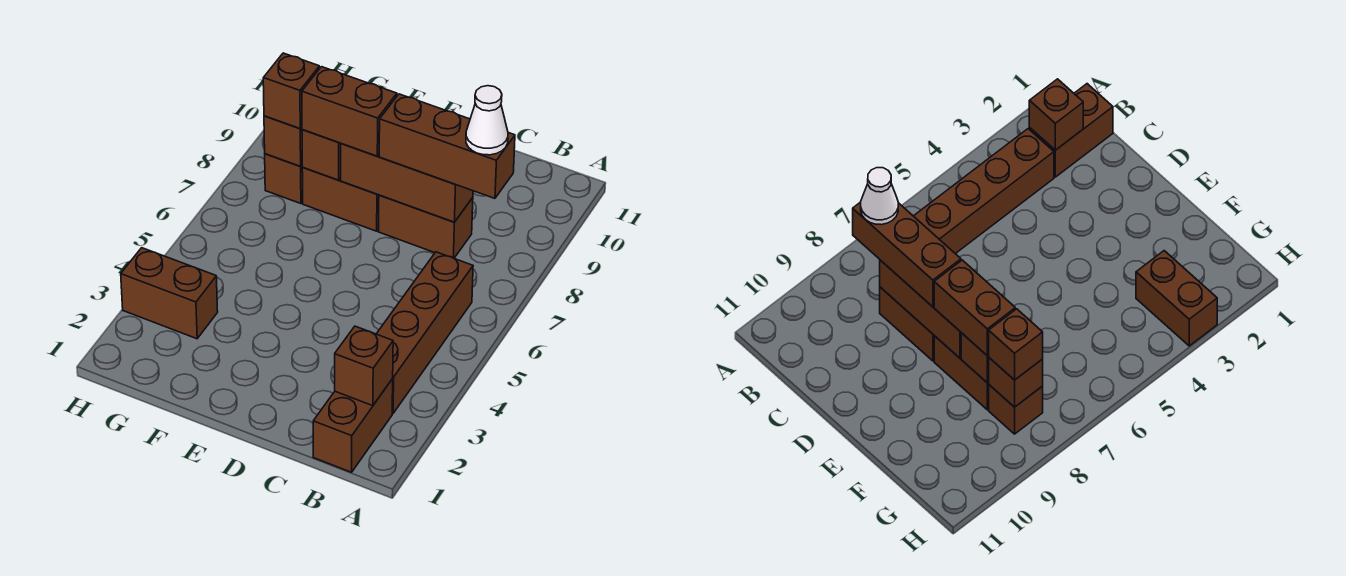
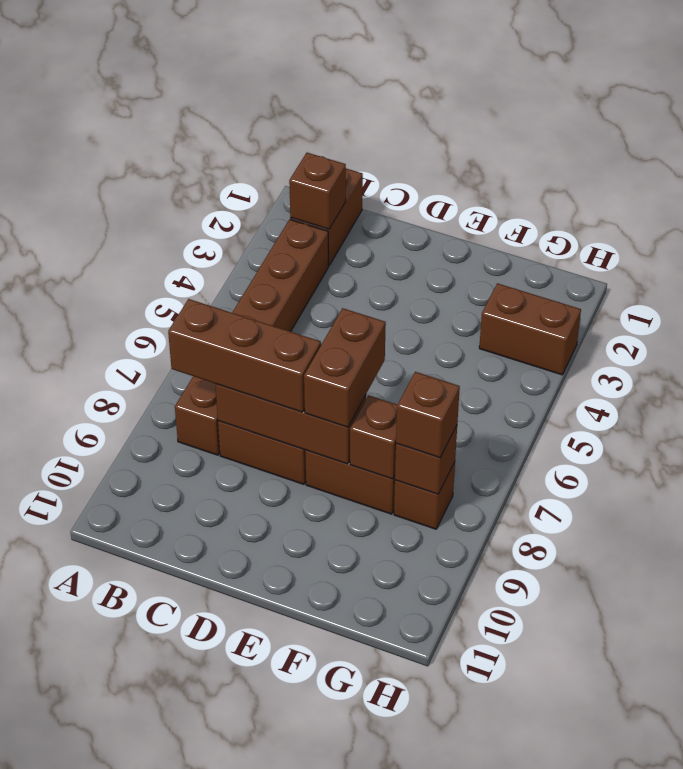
brown 1x4 brick [377,252,473,413] -> brown 1x6 brick [175,219,328,455]
white 1x1 cone [466,86,508,155] -> none
brown 1x2 brick [302,67,397,156] -> brown 1x2 brick turned to [304,308,386,427]

